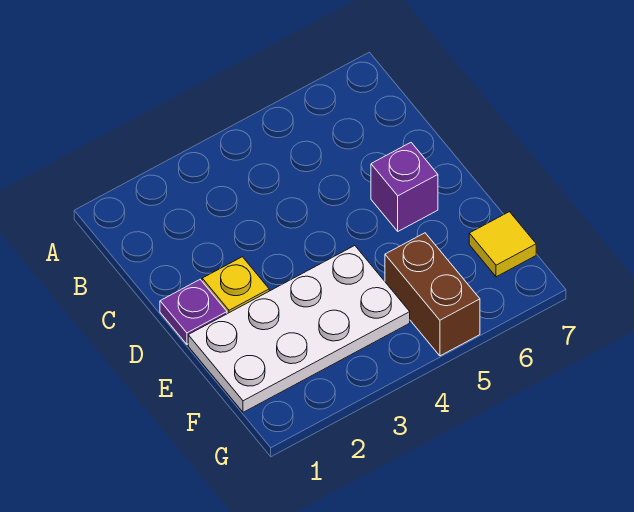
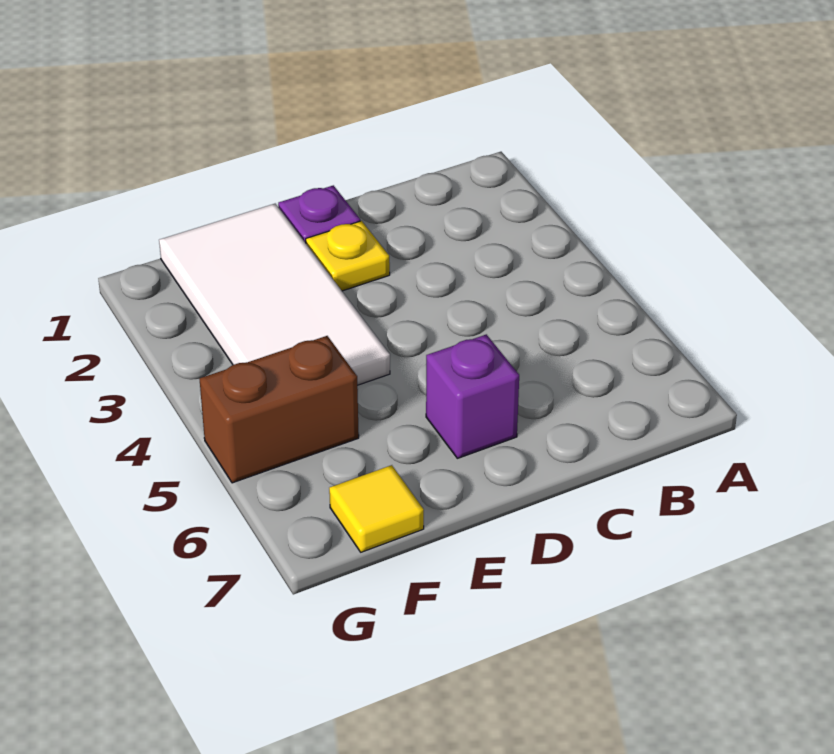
white 2x4 plate [188,246,410,412] -> white 2x4 tile [159,204,390,385]

